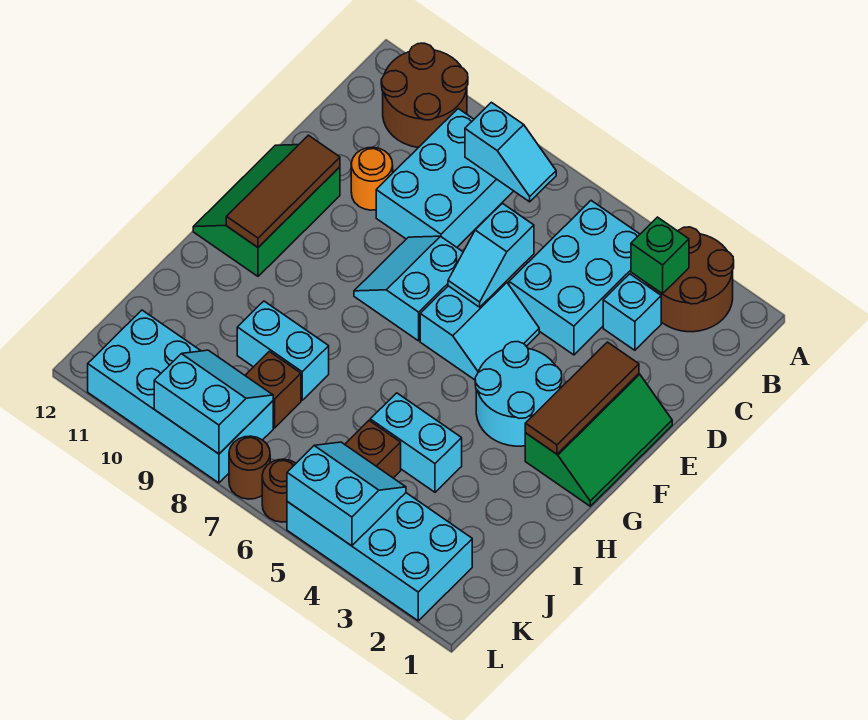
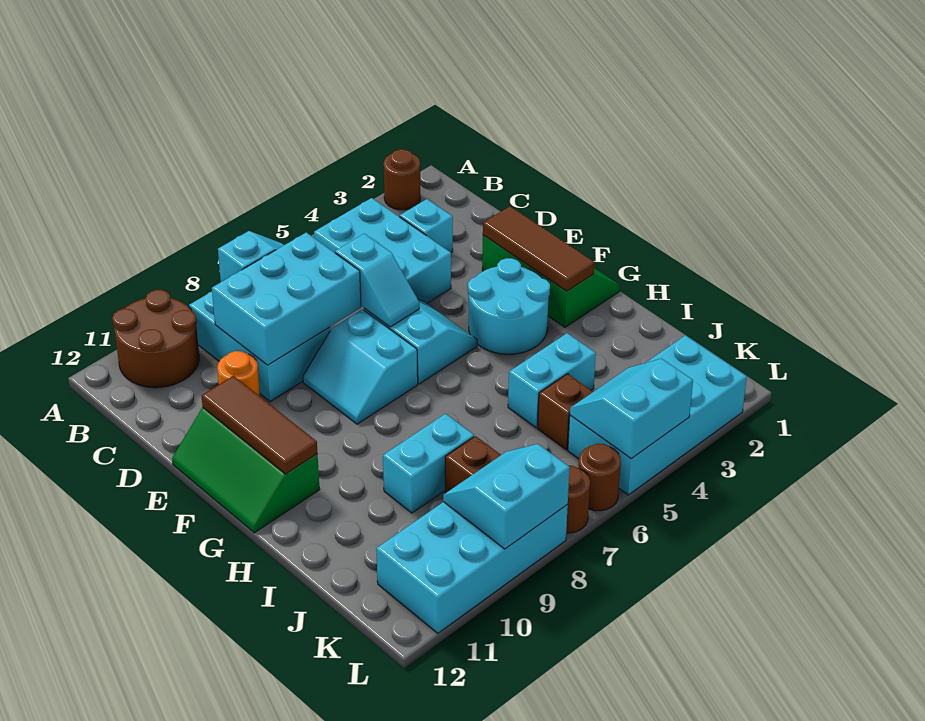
brown 2x2 round brick [648,227,734,332] -> brown 1x1 round brick [384,149,420,210]
green 1x1 brick [631,217,689,294] -> none
none -> cyan 2x3 brick [212,232,361,365]

